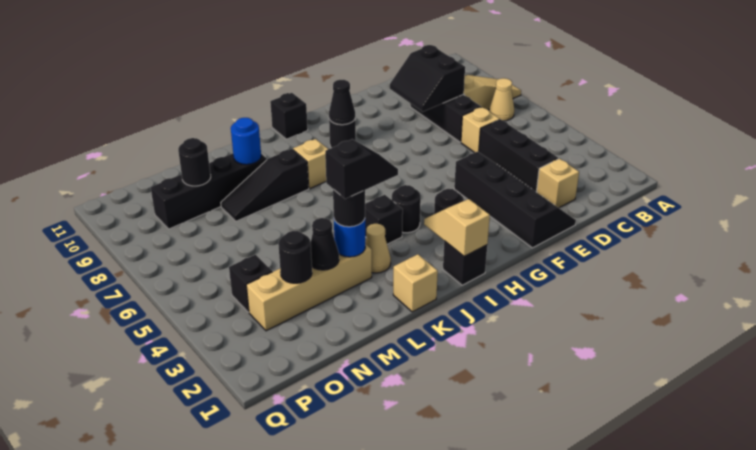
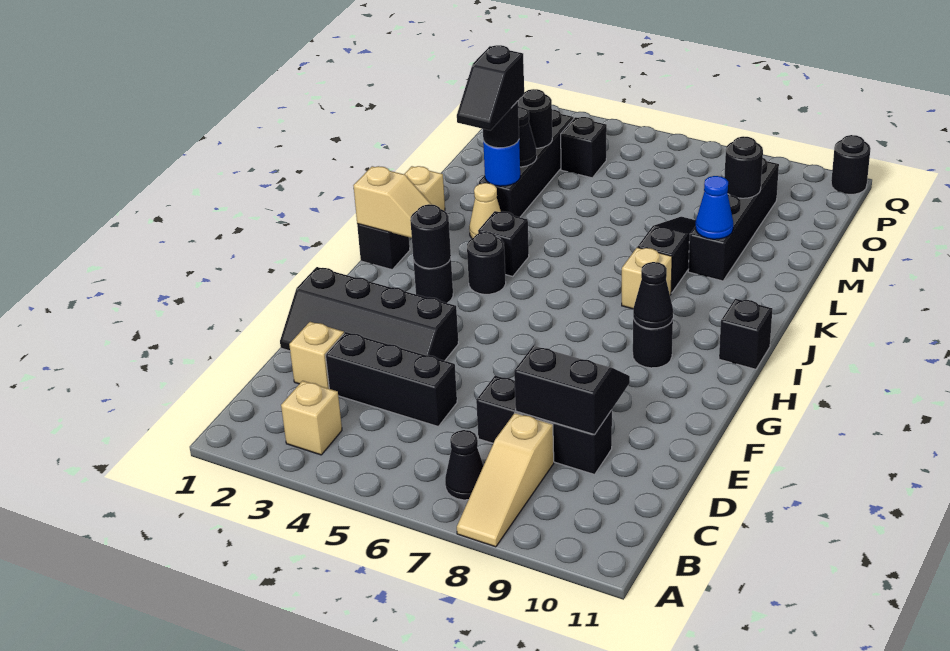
tan 1x1 cone [489,78,514,121] -> black 1x1 cone [445,430,484,500]
tan 1x1 brick [461,107,500,153] -> tan 1x1 brick moved to [281,381,342,455]
none -> black 1x1 round brick [410,204,451,268]
tan 1x4 brick [246,244,372,331] -> black 1x4 brick [479,110,574,217]
blue 1x1 round brick [231,118,261,165] -> blue 1x1 cone [695,176,733,239]
none -> black 1x1 round brick [831,135,871,194]

